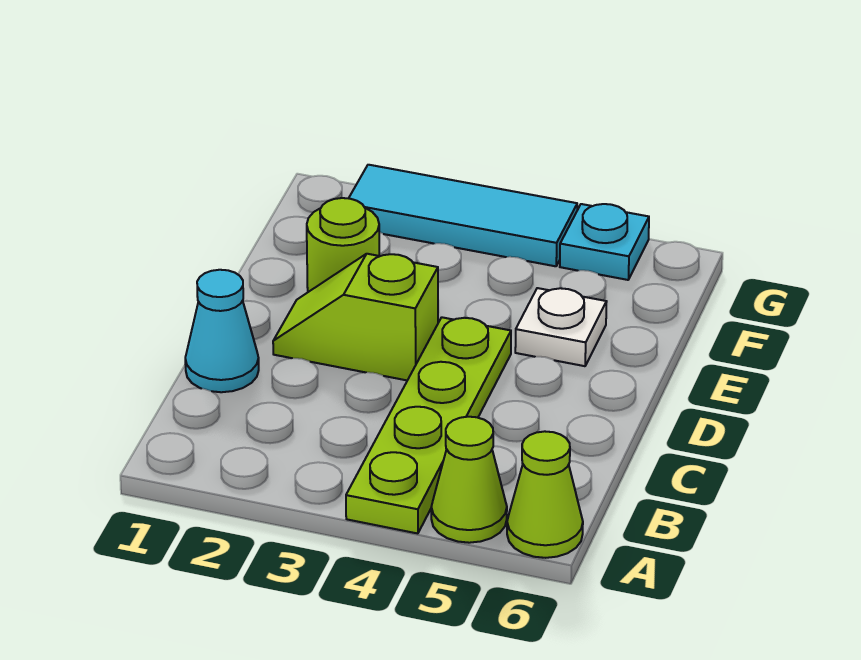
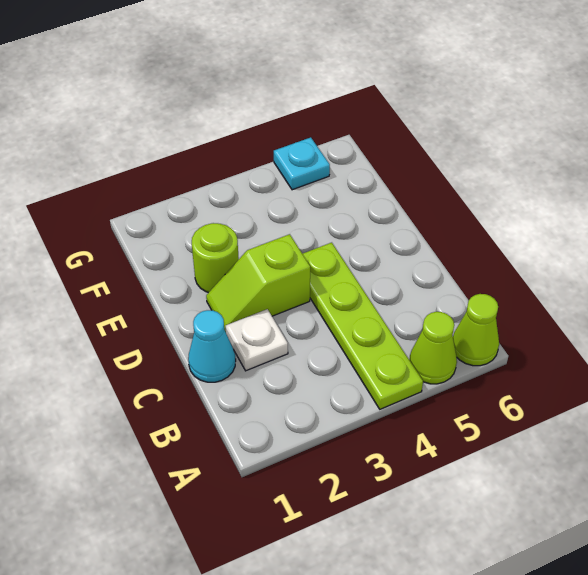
white 1x1 plate [515,288,607,366] -> white 1x1 plate moved to [225,309,288,371]
cyan 1x3 tile [349,165,577,266] -> none

